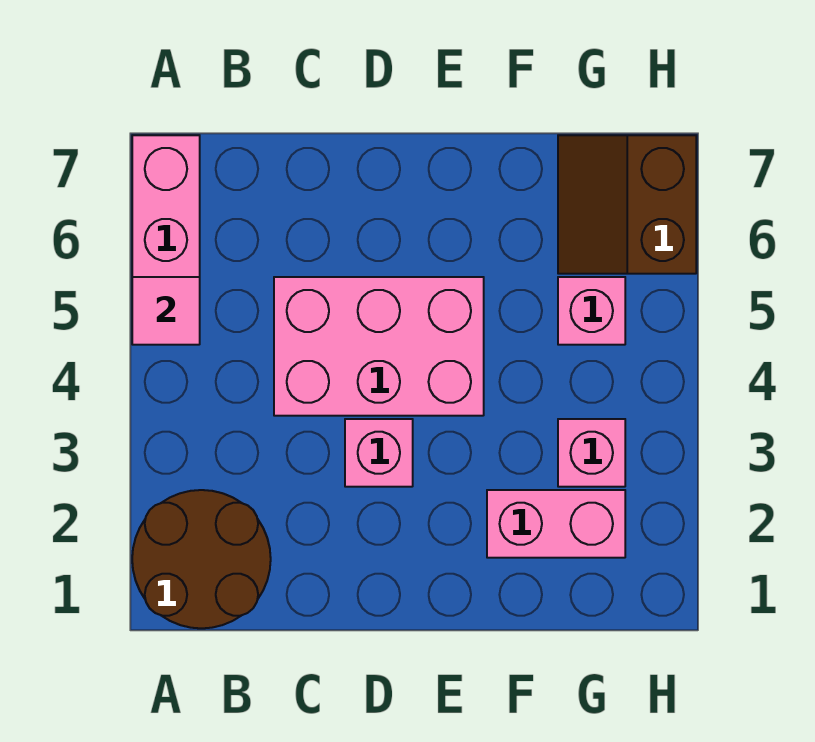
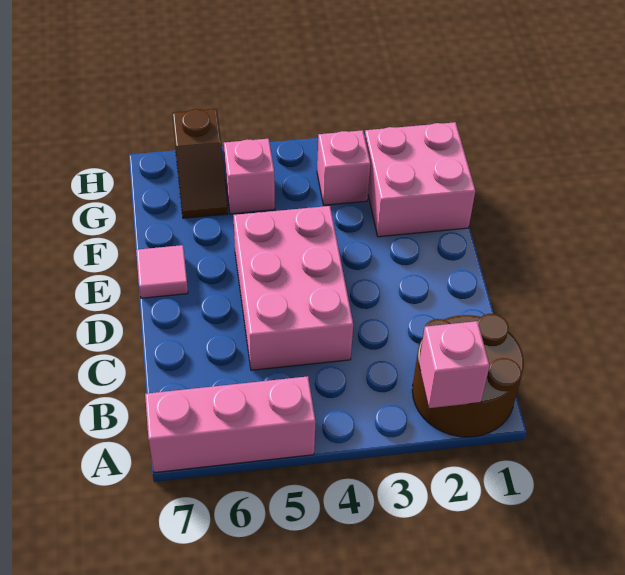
pink 1x1 tile [132,277,200,345] -> pink 1x1 tile moved to [136,245,188,298]
pink 1x1 brick [345,419,413,487] -> pink 1x1 brick moved to [419,321,490,408]
pink 1x2 brick [487,490,625,558] -> pink 2x2 brick [365,122,475,237]
brown 2x2 slope [558,135,696,274] -> brown 1x2 slope [172,109,228,218]

